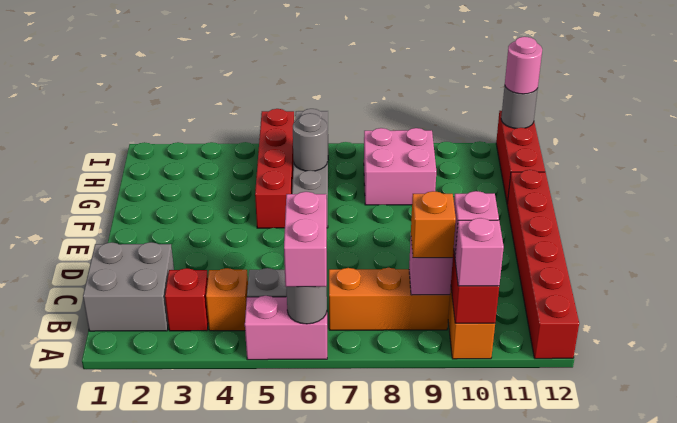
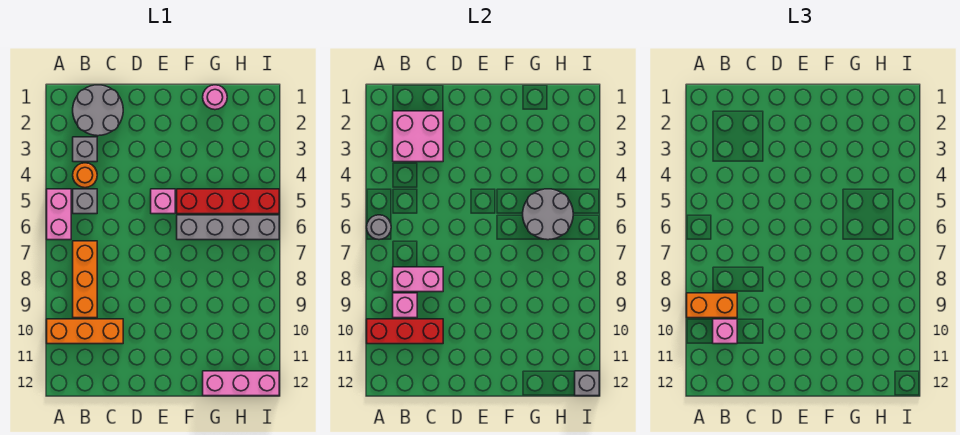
pink 1x2 brick [284,192,327,287] -> pink 1x2 brick moved to [393,267,443,292]
pink 1x1 brick [455,218,504,286] -> pink 1x1 brick moved to [151,189,175,214]
red 1x6 brick [507,170,579,359] -> none
grey 2x2 brick [83,242,174,331] -> grey 2x2 round brick [73,85,123,136]
red 1x1 brick [165,268,208,331] -> grey 1x1 brick [73,137,97,162]
orange 1x1 brick [206,268,248,331] -> orange 1x1 round brick [73,163,97,188]
orange 1x1 brick [411,191,456,258] -> orange 1x2 brick [687,293,737,318]
grey 1x1 round brick [293,113,328,171] -> grey 2x2 round brick [523,189,573,240]
pink 2x2 brick [364,128,436,205] -> pink 2x2 brick moved to [393,111,443,162]
red 1x3 brick [496,111,545,203] -> pink 1x3 brick [203,371,279,396]
grey 1x1 round brick [501,86,538,128] -> grey 1x1 brick [575,371,599,396]
pink 1x1 round brick [505,37,542,94] -> pink 1x1 round brick moved to [203,85,227,110]

